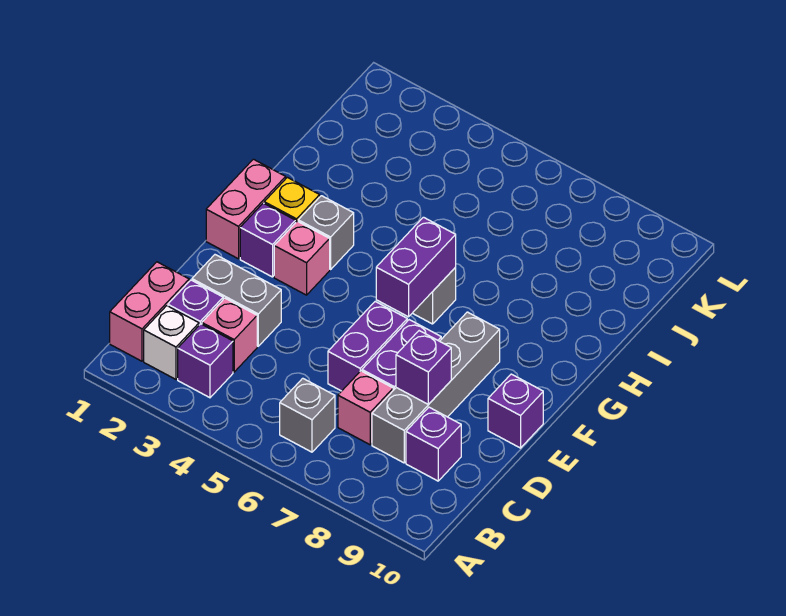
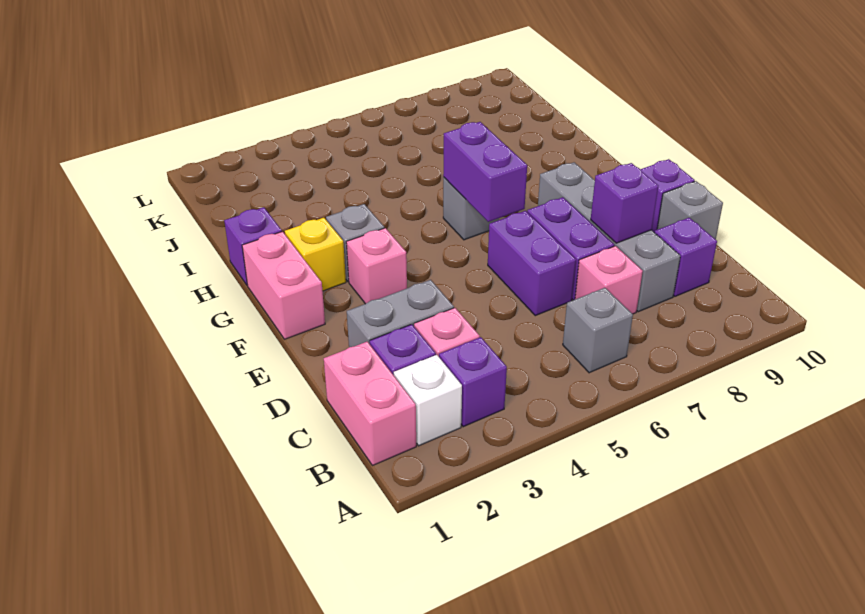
none -> grey 1x1 brick [657,181,723,239]
purple 1x1 brick [240,203,296,277] -> purple 1x1 brick moved to [224,207,282,285]

